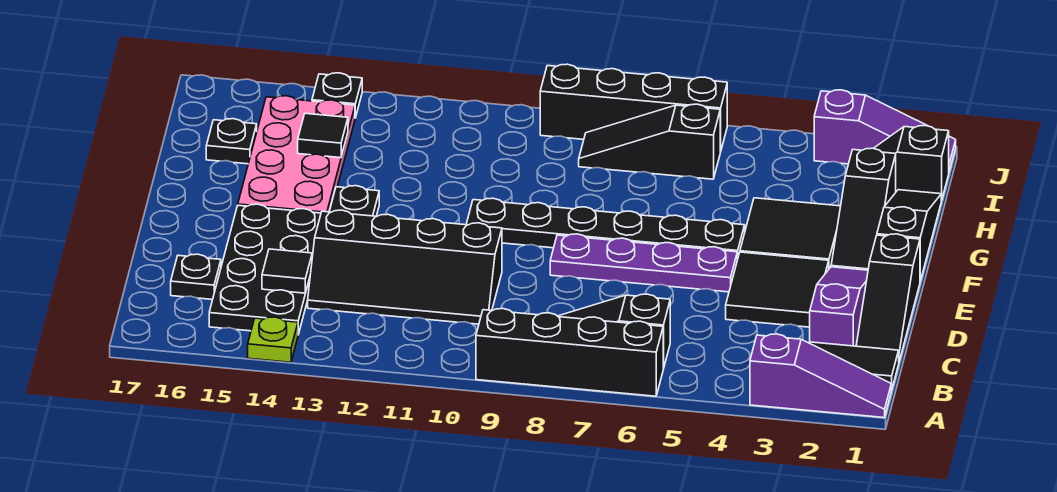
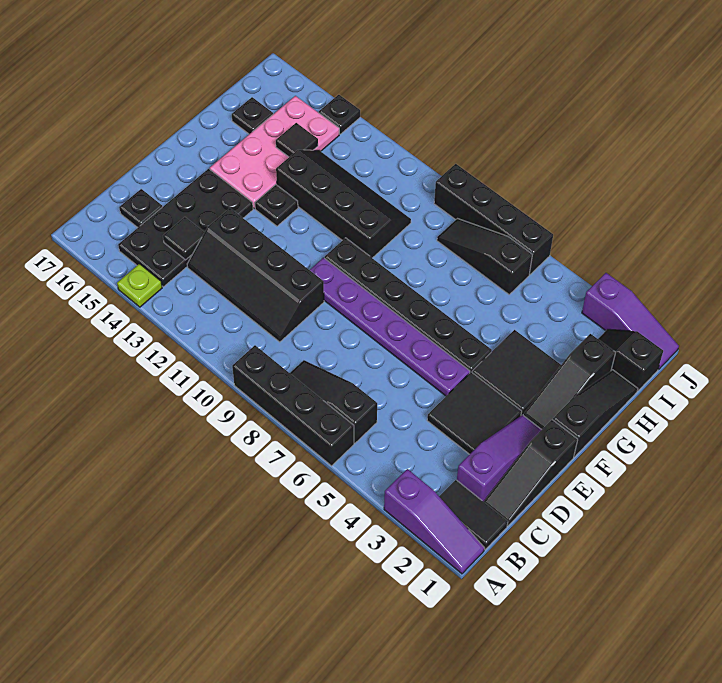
purple 1x4 plate [550,234,737,292] -> purple 1x6 plate [310,258,470,396]
none -> black 2x4 slope [276,150,411,258]

